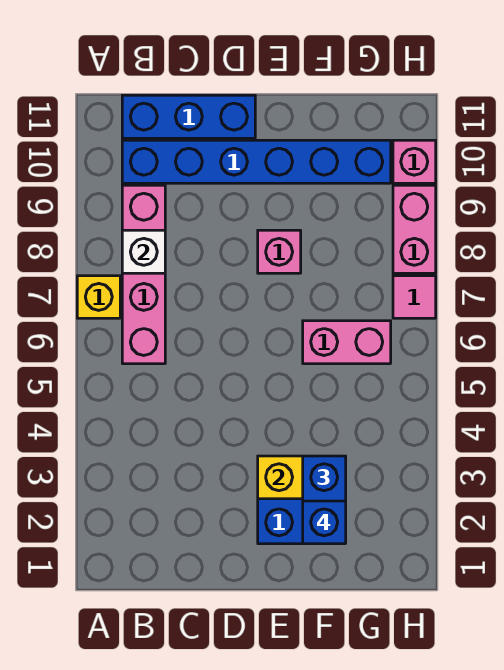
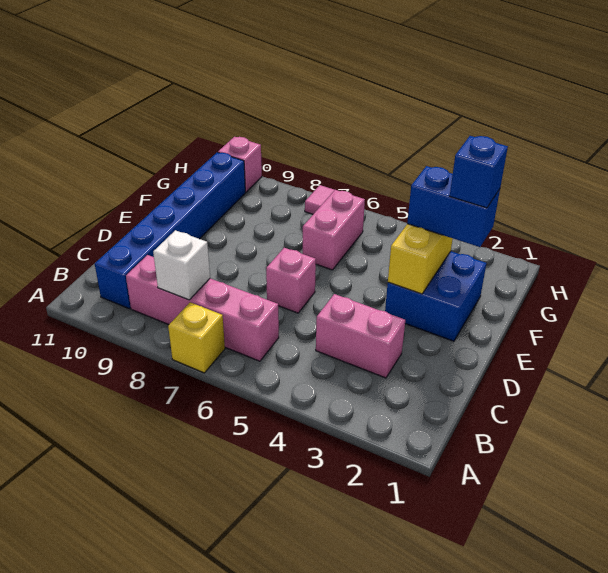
blue 1x3 brick [122,95,255,138] -> none
pink 1x1 brick [258,230,301,273] -> pink 1x1 brick moved to [266,248,316,313]
pink 1x2 brick [393,185,436,273] -> pink 1x2 brick moved to [316,294,405,378]

